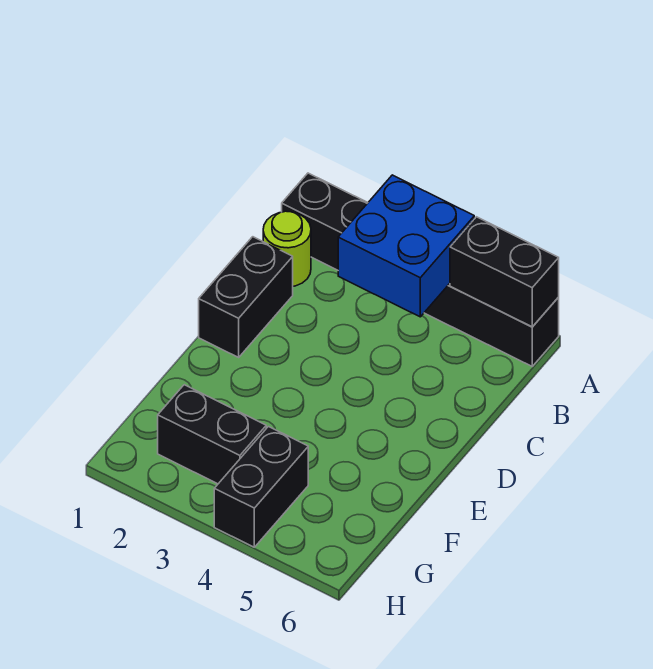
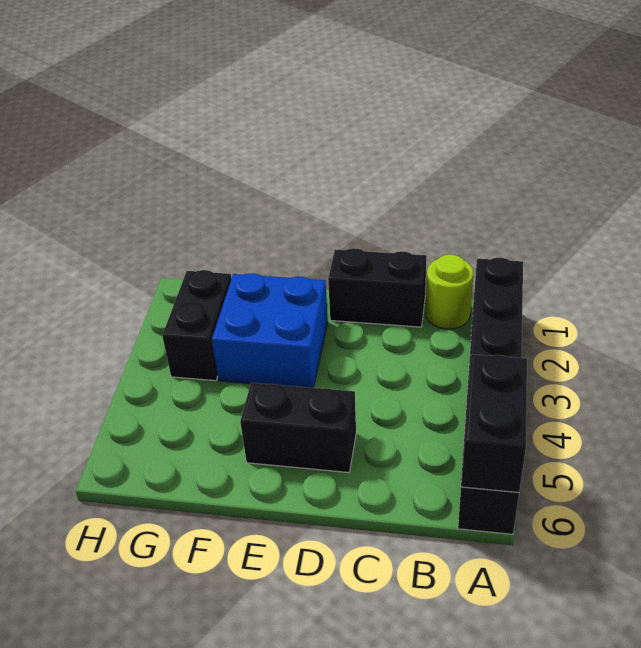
blue 2x2 brick [338,175,474,317] -> blue 2x2 brick moved to [212,273,328,388]
black 1x2 brick [214,427,308,547] -> black 1x2 brick moved to [240,383,356,472]

